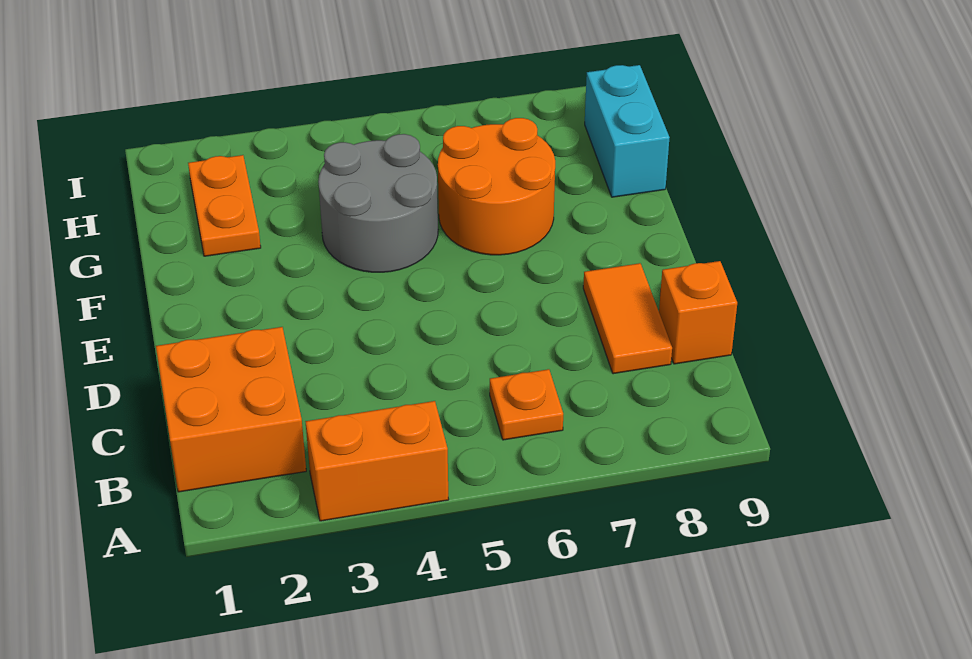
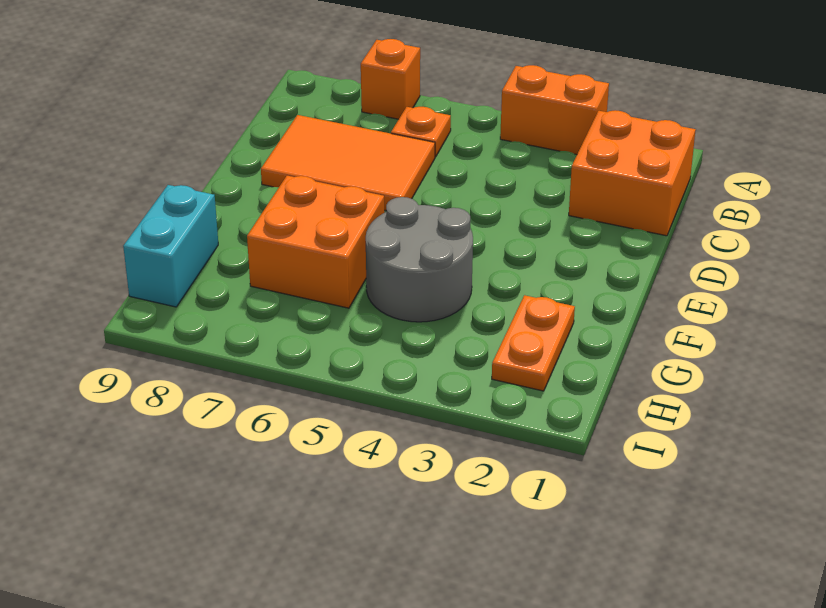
orange 1x2 tile [583,263,672,374] -> orange 2x3 tile [261,115,435,210]
orange 1x1 brick [659,261,737,364] -> orange 1x1 brick moved to [361,39,420,119]
orange 2x2 round brick [438,118,555,255] -> orange 2x2 brick [247,176,384,308]

